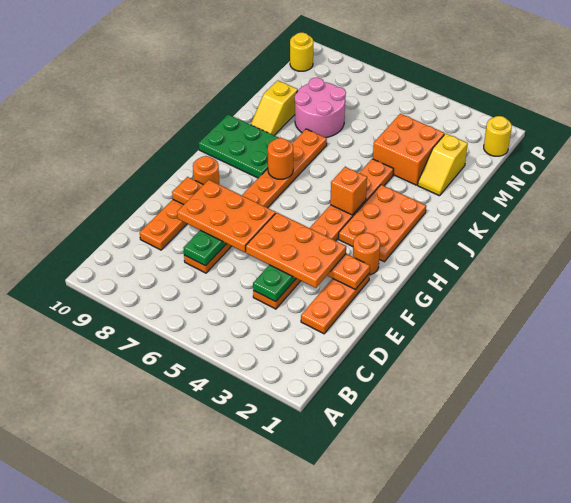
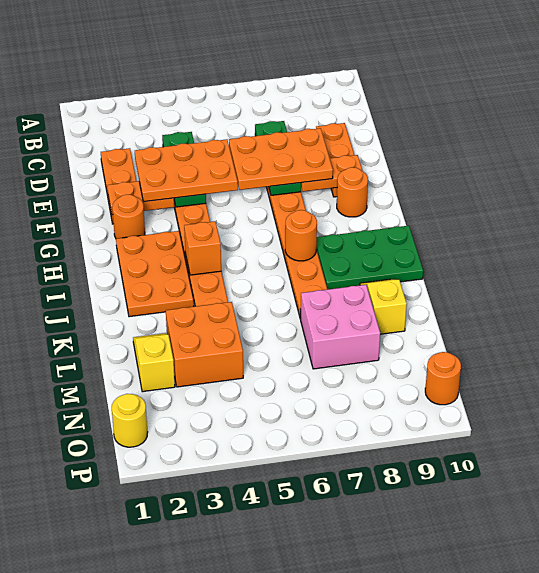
pink 2x2 round brick [295,78,346,138] -> pink 2x2 brick [300,285,380,369]
yellow 1x1 round brick [290,33,313,71] -> orange 1x1 round brick [425,352,461,405]

